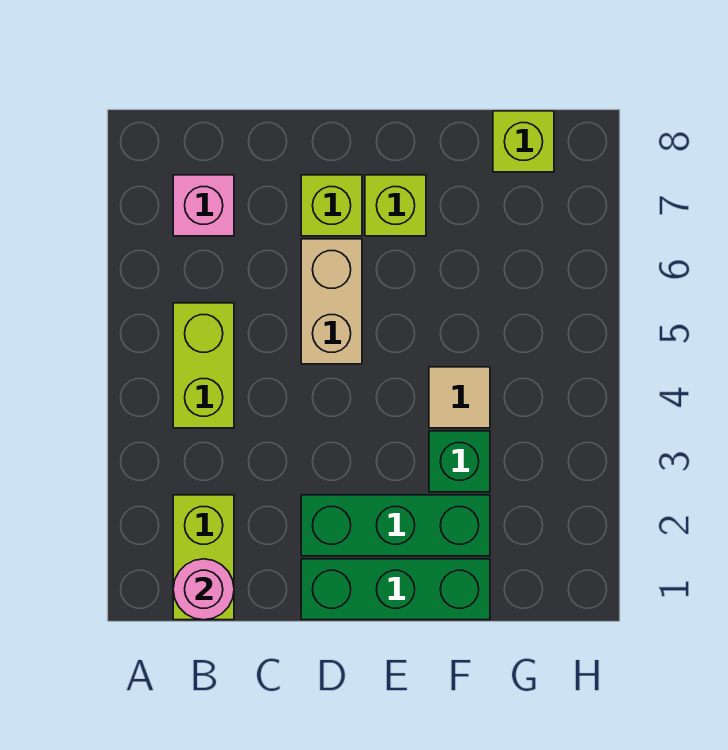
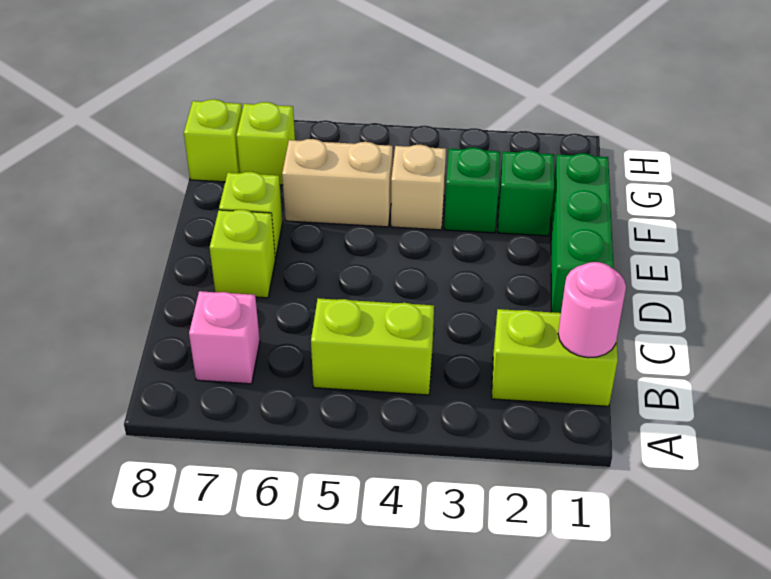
green 1x3 brick [301,495,490,556] -> green 1x1 brick [498,150,554,236]
tan 1x2 brick [301,239,362,364] -> tan 1x2 brick moved to [282,139,393,227]
tan 1x1 tile [429,367,490,428] -> tan 1x1 brick [391,145,446,230]
none -> lime 1x1 brick [236,102,295,185]

